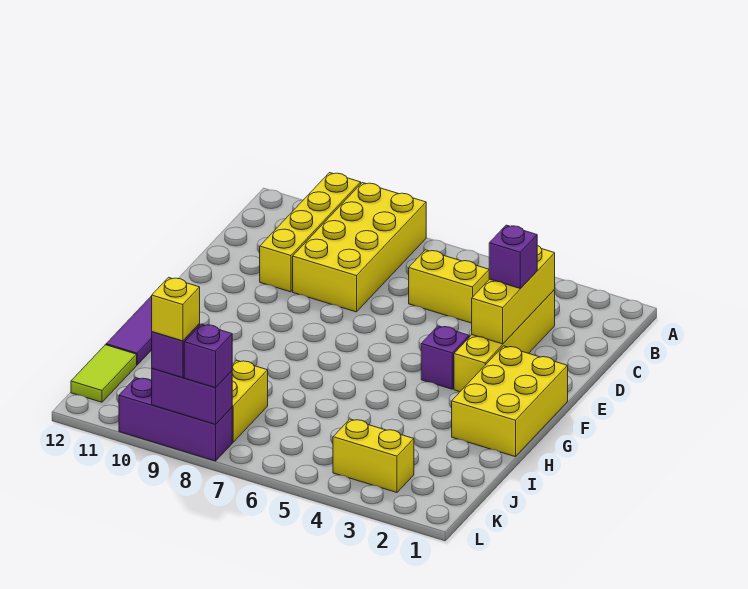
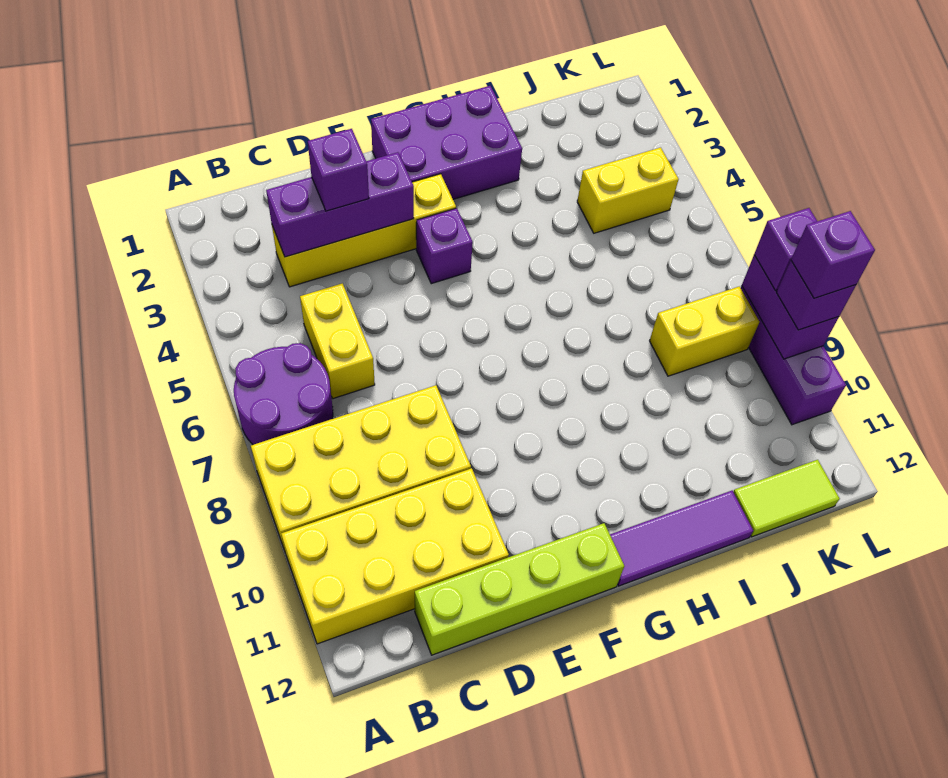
none -> purple 2x2 round brick [234,343,333,445]
yellow 1x4 brick [260,173,361,292] -> yellow 2x4 brick [281,468,509,644]
yellow 1x3 brick [472,245,555,344] -> purple 1x3 brick [266,152,414,257]
none -> lime 1x4 brick [415,523,624,655]
yellow 2x3 brick [452,346,568,457] -> purple 2x3 brick [371,86,522,199]
yellow 1x2 brick [333,419,414,492] -> yellow 1x2 brick turned to [577,148,679,233]
yellow 1x1 brick [152,277,200,341] -> purple 1x1 brick [791,211,875,298]

